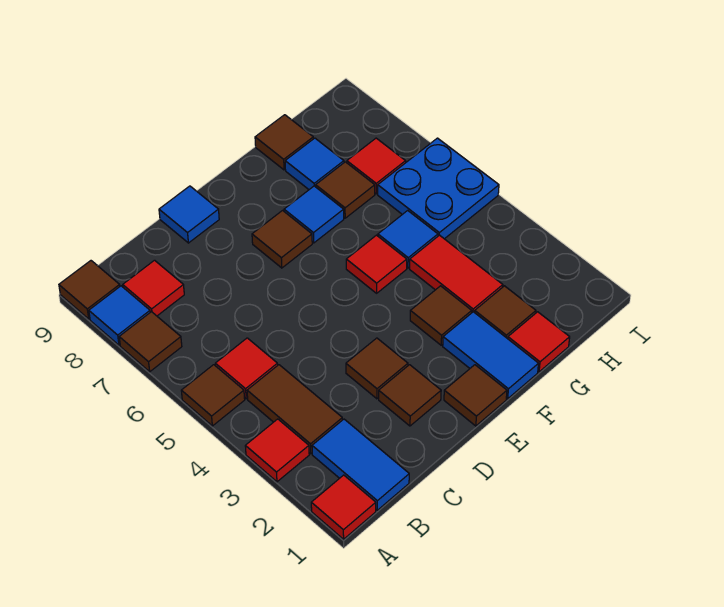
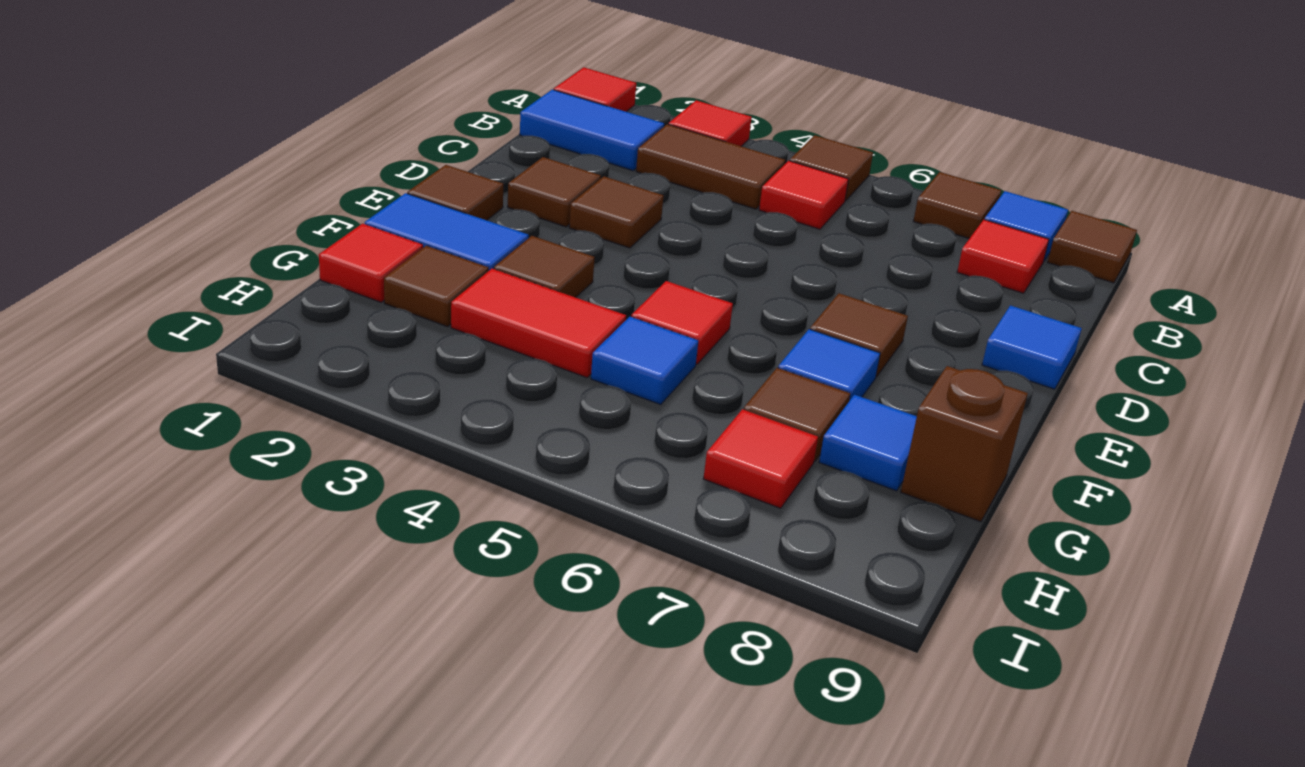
brown 1x1 tile [255,115,313,170] -> brown 1x1 brick [901,366,1028,522]
blue 2x2 plate [378,138,499,239] -> none

